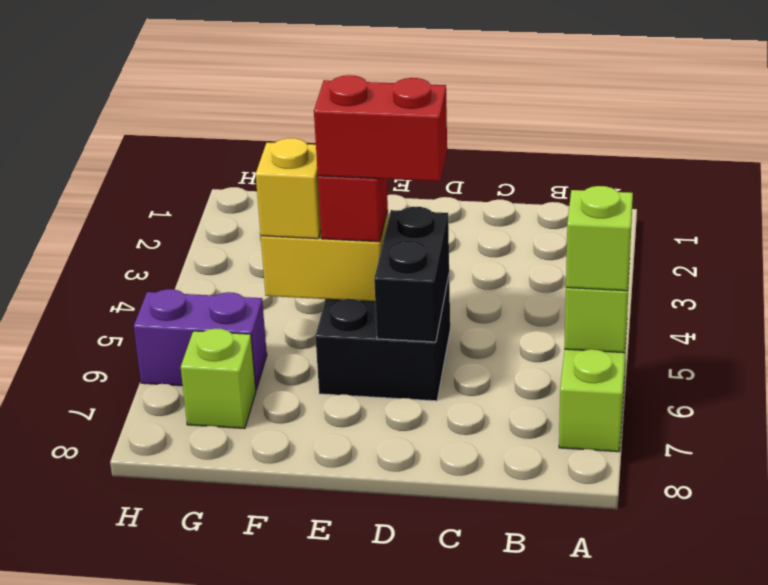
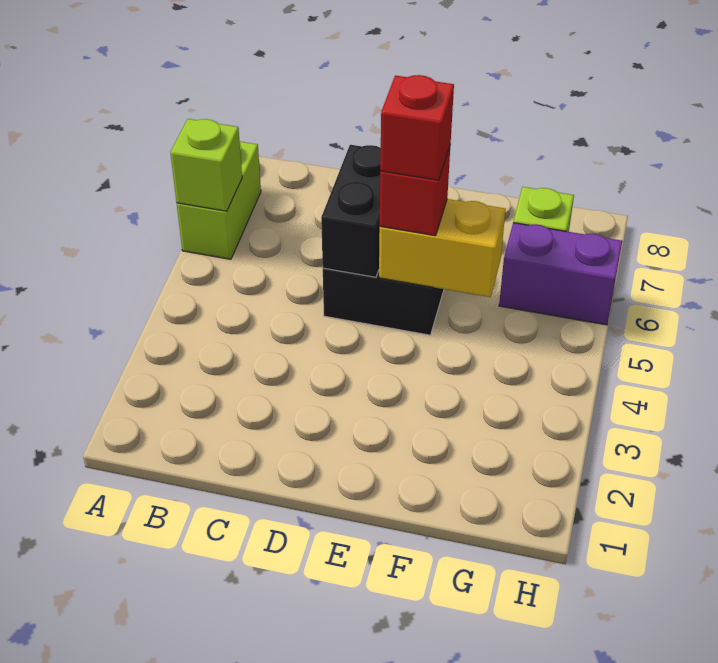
lime 1x1 brick [566,186,633,291] -> none
red 1x2 brick [314,75,447,181] -> red 1x1 brick [380,75,454,180]
yellow 1x1 brick [256,138,321,239] -> none

